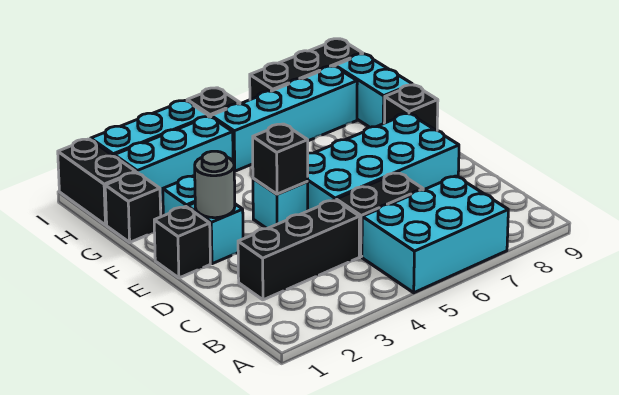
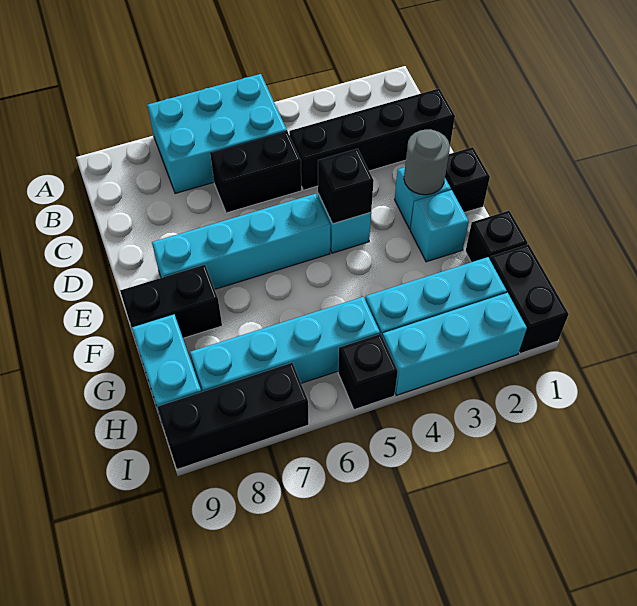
black 1x3 brick [238,200,360,300] -> black 1x4 brick [289,89,455,190]
cyan 2x4 brick [307,113,459,211] -> cyan 1x4 brick [152,194,331,289]
black 1x1 brick [385,85,438,130] -> black 1x2 brick [120,265,222,338]

